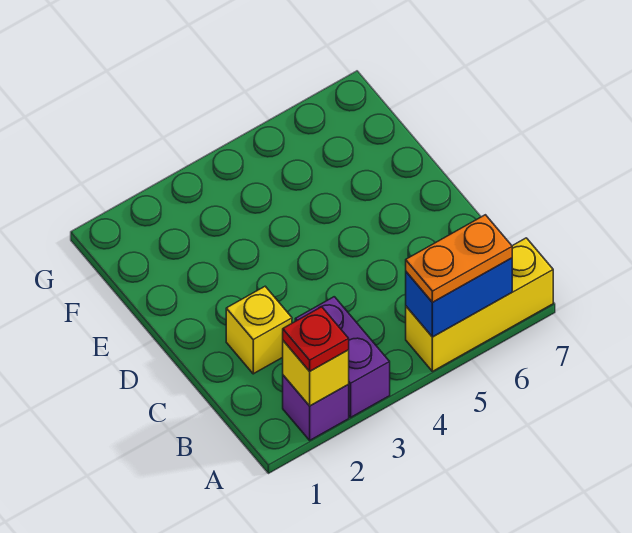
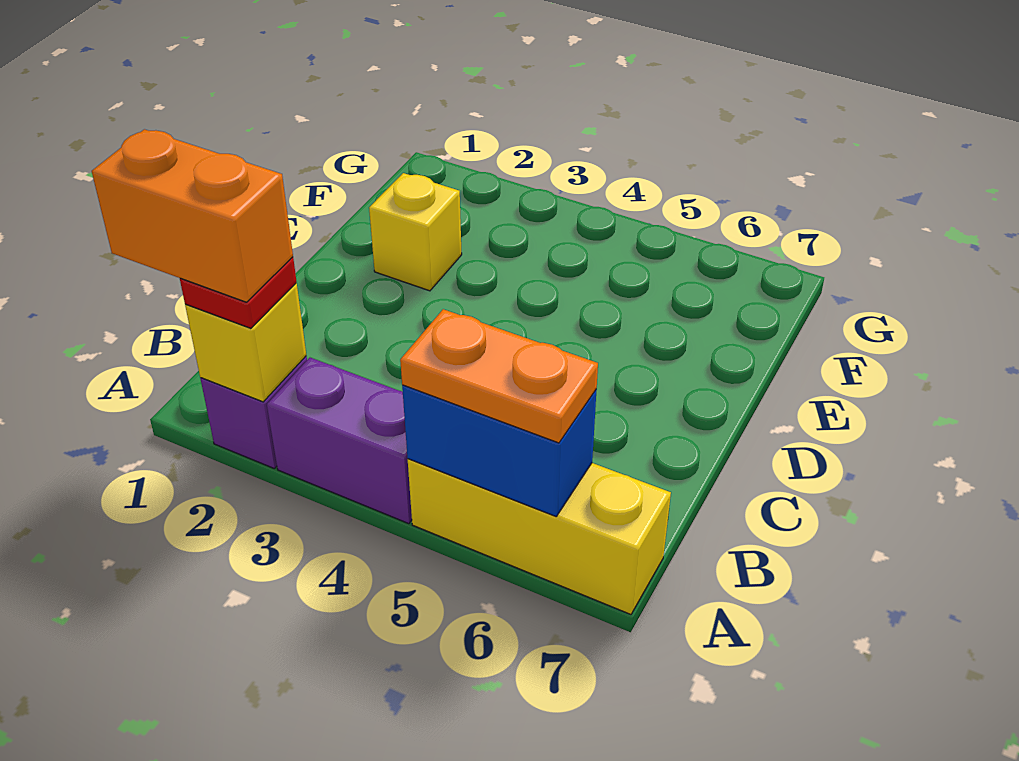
none -> orange 1x2 brick [92,129,293,302]
purple 1x2 brick [295,297,390,417] -> purple 1x2 brick turned to [267,358,412,524]
yellow 1x1 brick [226,286,292,374] -> yellow 1x1 brick moved to [369,173,462,291]

